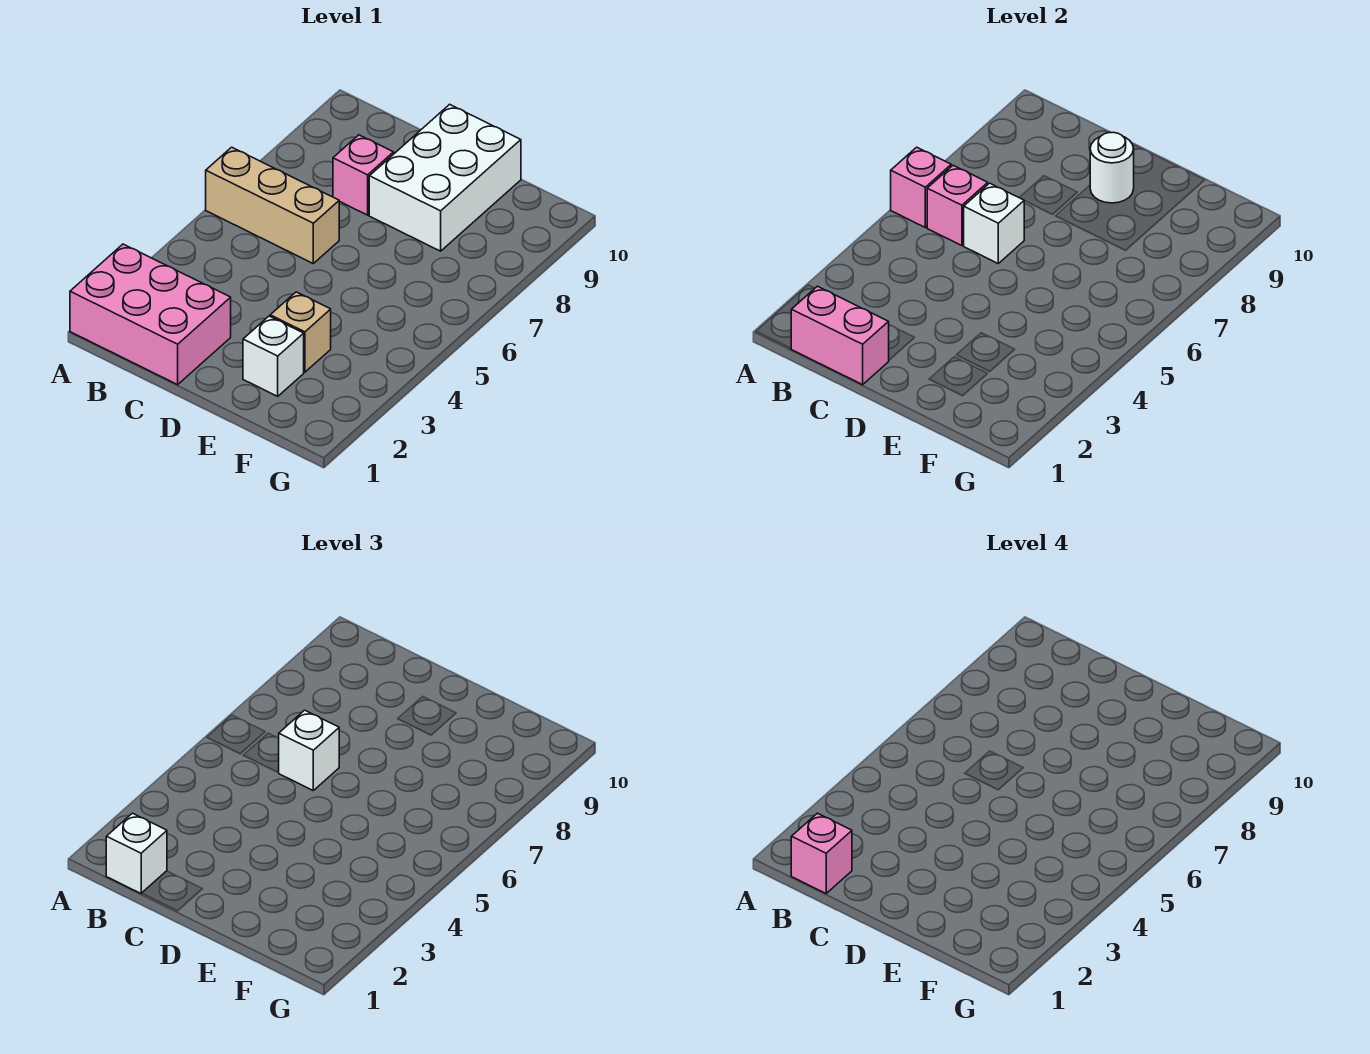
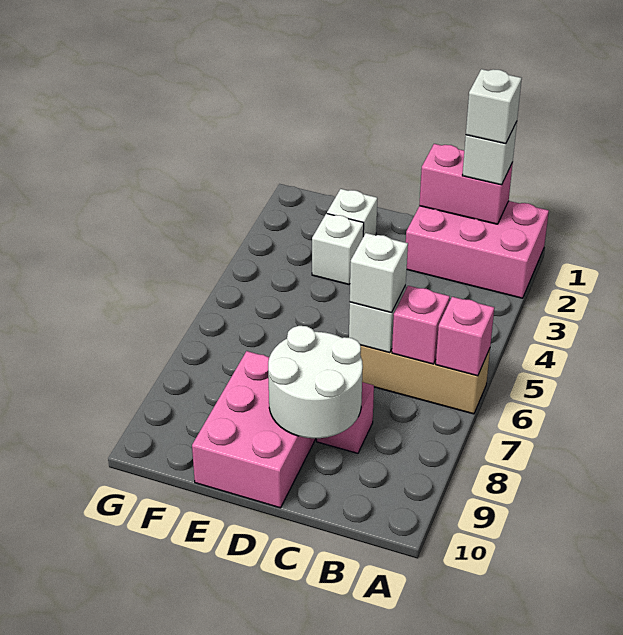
pink 1x1 brick [791,813,852,893] -> white 1x1 brick [466,69,522,144]
white 2x3 brick [369,104,521,251] -> pink 2x3 brick [192,351,316,508]
white 1x1 round brick [1090,132,1134,203] -> white 2x2 round brick [268,326,363,438]
tan 1x1 brick [270,292,331,372] -> white 1x1 brick [312,213,364,284]

